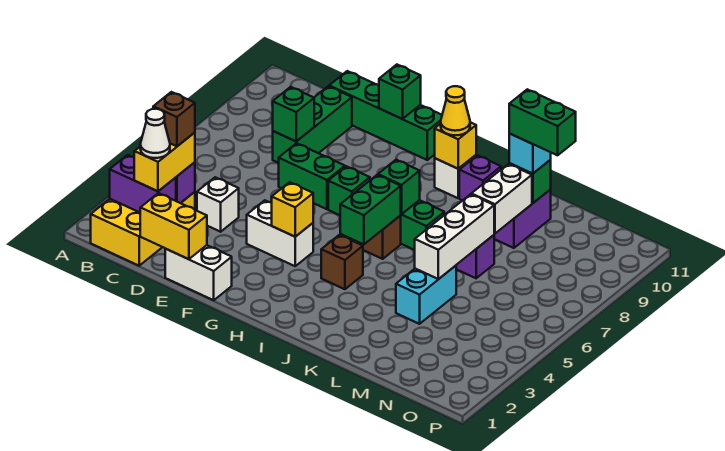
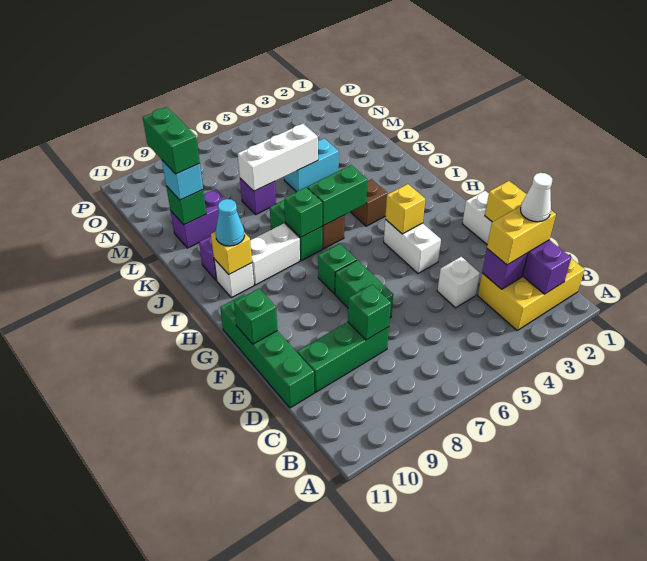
brown 1x1 brick [153,92,195,146] -> none
yellow 1x1 cone [441,86,470,135] -> cyan 1x1 cone [216,199,245,246]
white 1x2 brick [471,164,532,233] -> white 1x2 brick moved to [250,224,300,285]

